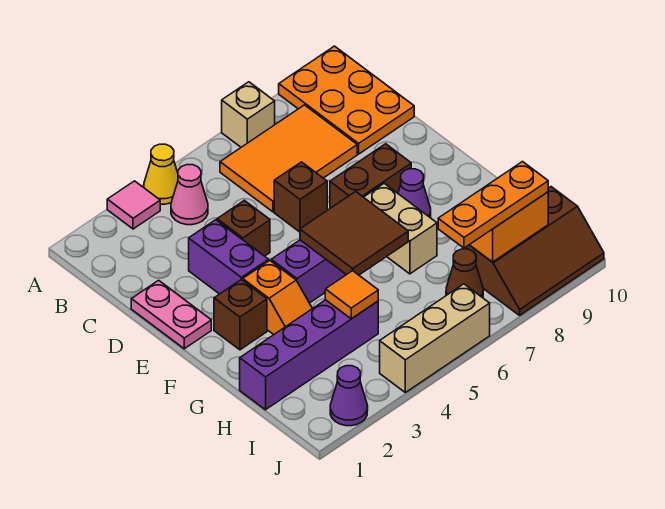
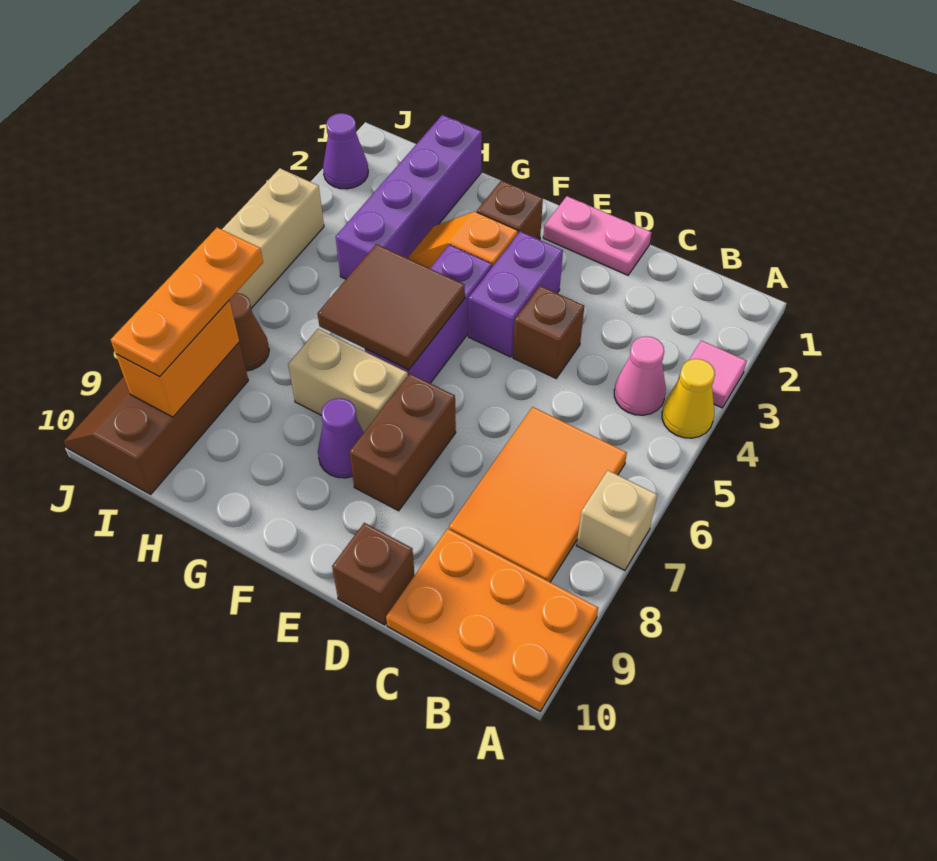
purple 1x2 brick [189,220,269,294] -> purple 1x2 brick turned to [468,232,563,357]
brown 1x1 brick [274,162,327,232] -> brown 1x1 brick moved to [332,523,415,625]
orange 1x1 tile [325,271,378,319] -> none

